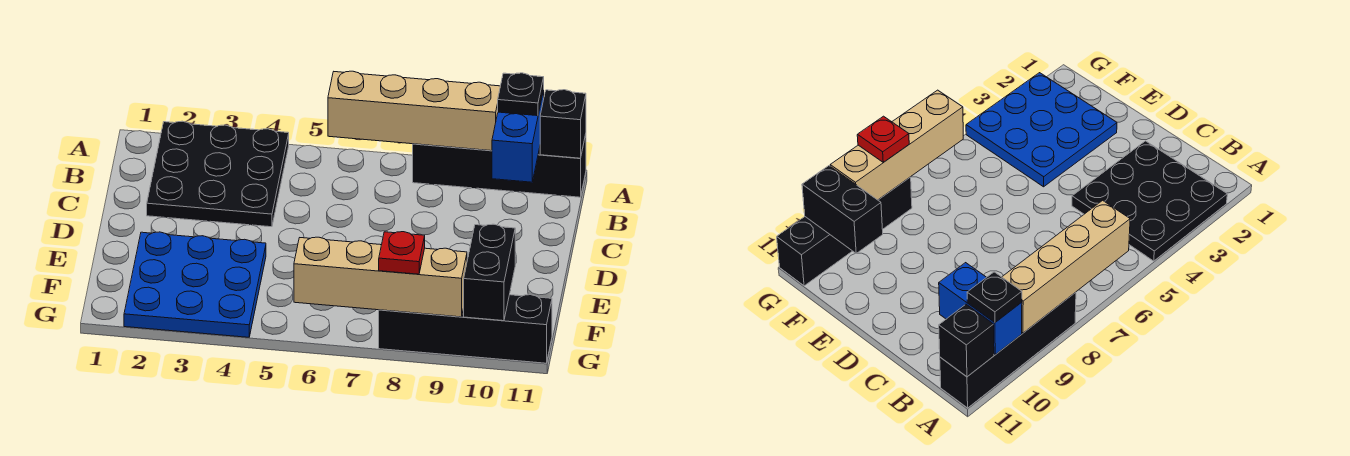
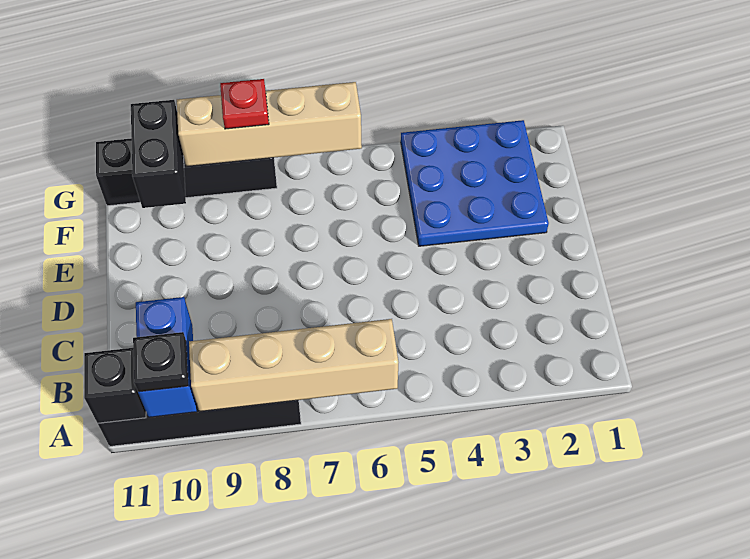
black 3x3 plate [147,121,289,227] -> none

